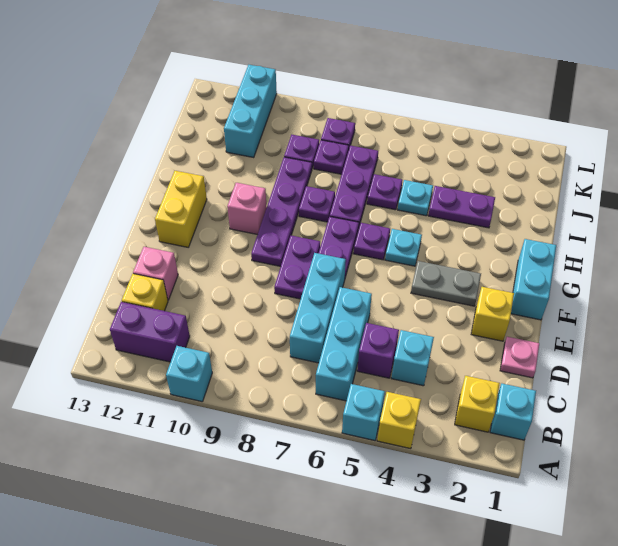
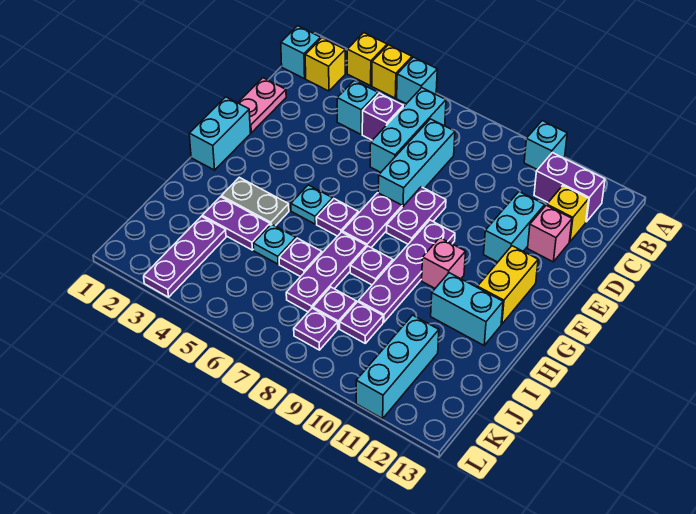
pink 1x1 plate [500,337,539,378] -> pink 1x2 plate [238,78,286,133]
none -> cyan 1x2 brick [484,192,545,262]
yellow 1x1 brick [471,287,514,341] -> yellow 1x1 brick moved to [347,33,387,86]
grey 1x2 plate [411,261,481,306] -> grey 1x2 plate moved to [221,177,289,226]
none -> cyan 1x2 brick [431,273,503,345]
none -> purple 1x3 plate [144,216,226,297]

